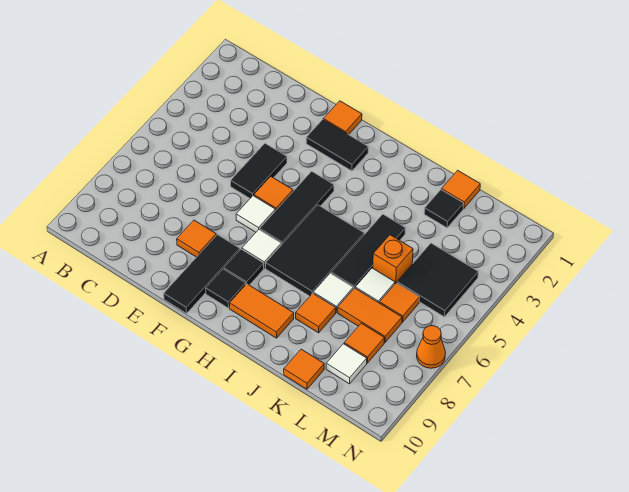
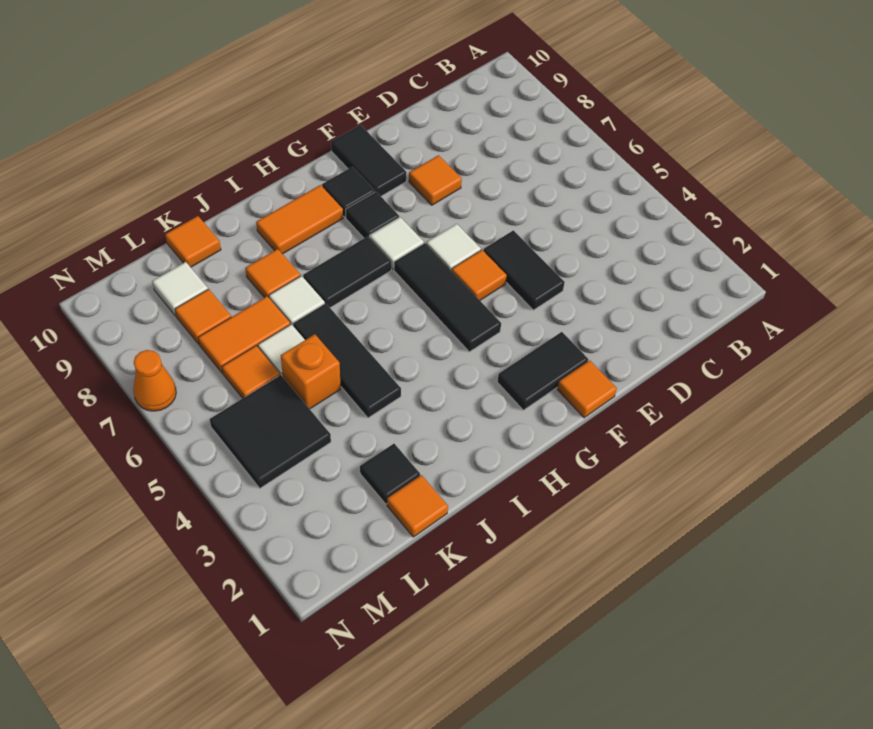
black 1x3 tile [164,235,240,313] -> black 1x2 tile [331,125,407,196]
black 2x3 tile [266,205,364,296] -> black 1x2 tile [303,236,391,308]

